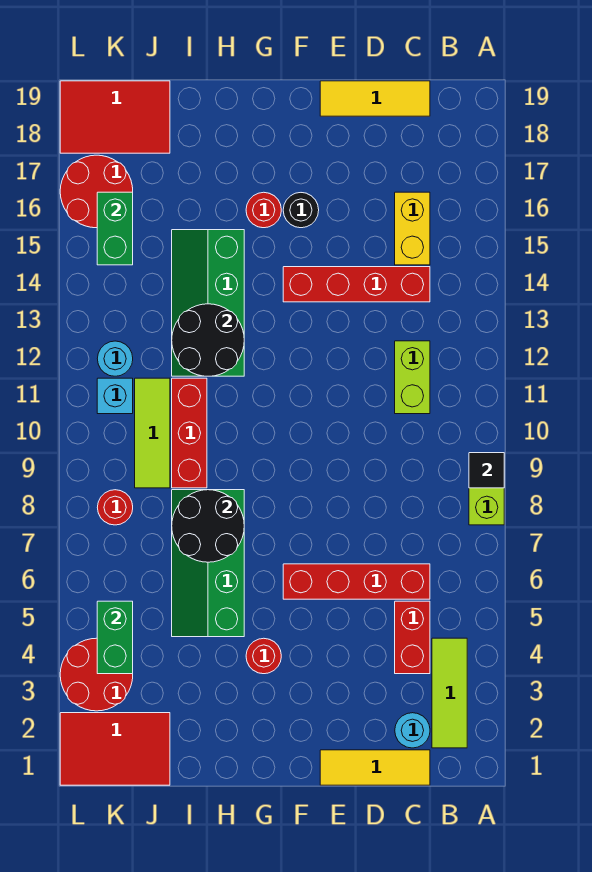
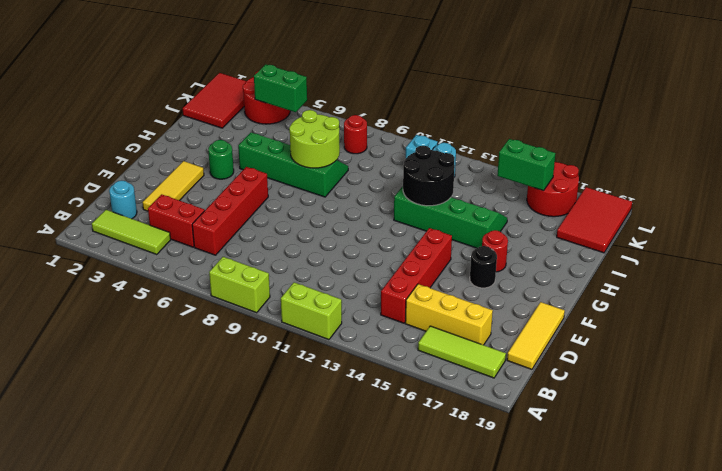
black 1x1 tile [469,453,504,488] -> none
yellow 1x3 tile [320,750,430,785] -> yellow 1x3 tile moved to [143,161,204,211]
lime 1x2 brick [395,341,430,414] -> lime 1x2 brick moved to [281,282,342,340]
yellow 1x2 brick [395,192,430,265] -> yellow 1x3 brick [405,284,493,345]
red 1x1 round brick [246,638,281,674] -> green 1x1 round brick [208,140,234,179]
black 2x2 round brick [172,490,244,562] -> lime 2x2 round brick [289,110,340,168]
red 1x3 brick [172,378,207,488] -> none
lime 1x3 tile [135,378,170,488] -> lime 1x3 tile moved to [418,326,506,378]

